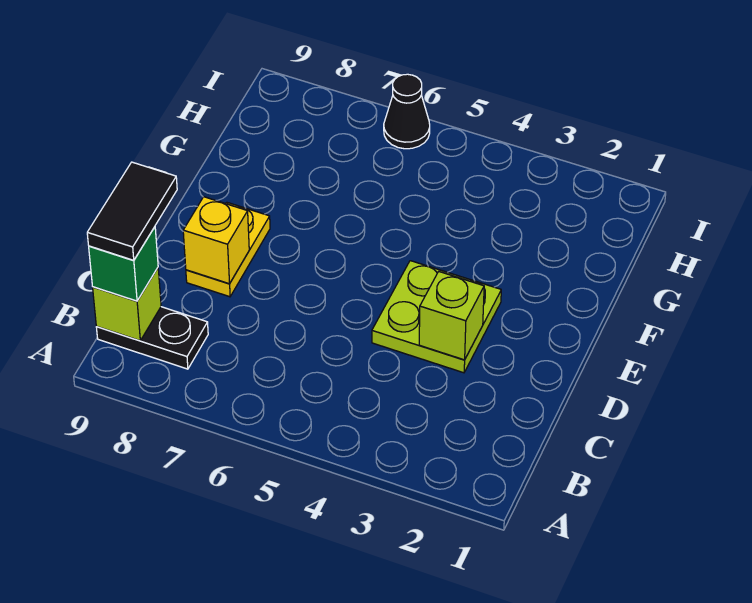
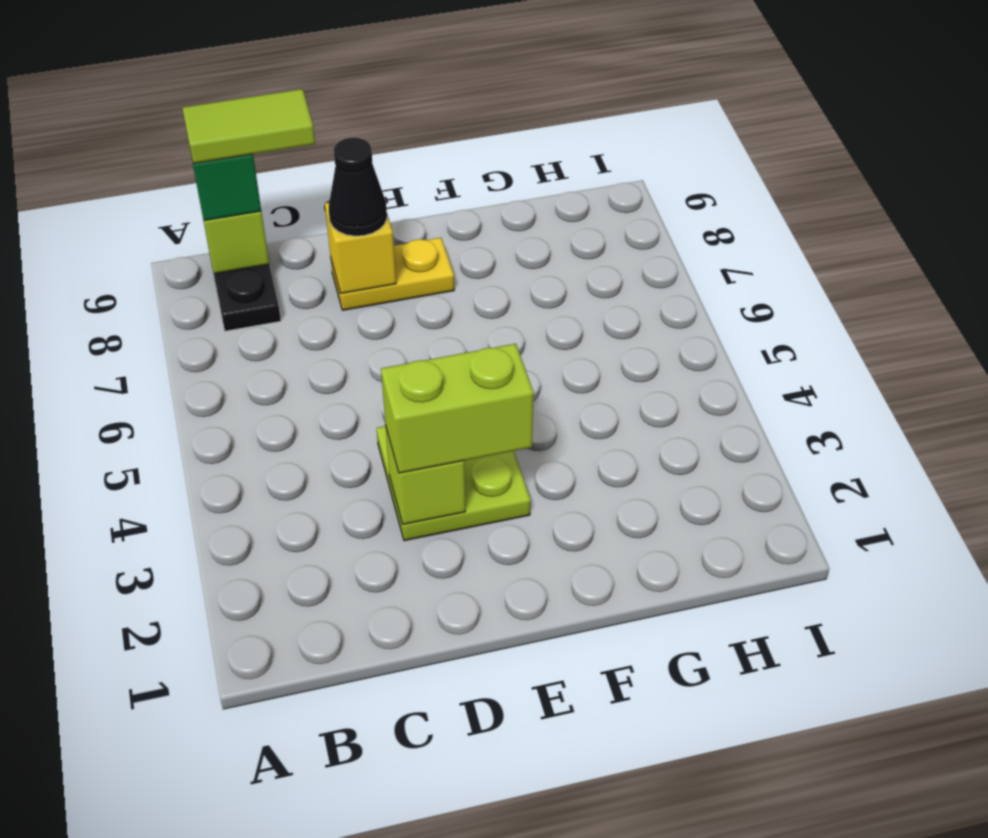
black 1x2 tile [87,162,177,260] -> lime 1x2 tile [183,89,315,164]
none -> lime 1x2 brick [381,344,534,473]
black 1x1 cone [384,74,430,149] -> black 1x1 cone moved to [329,138,387,236]

